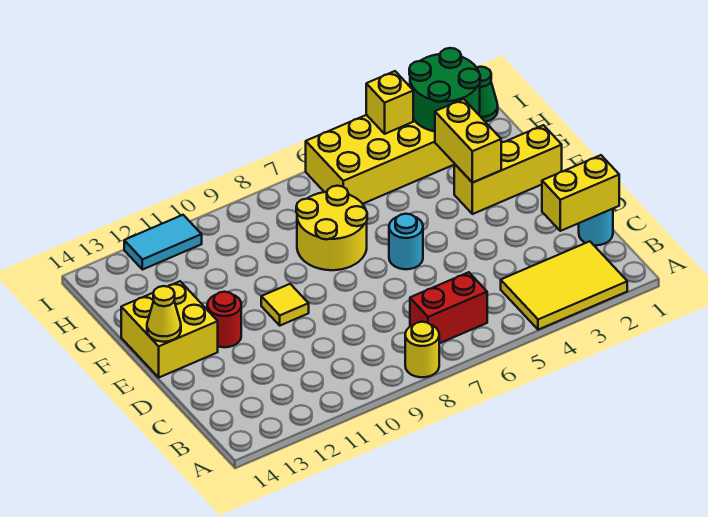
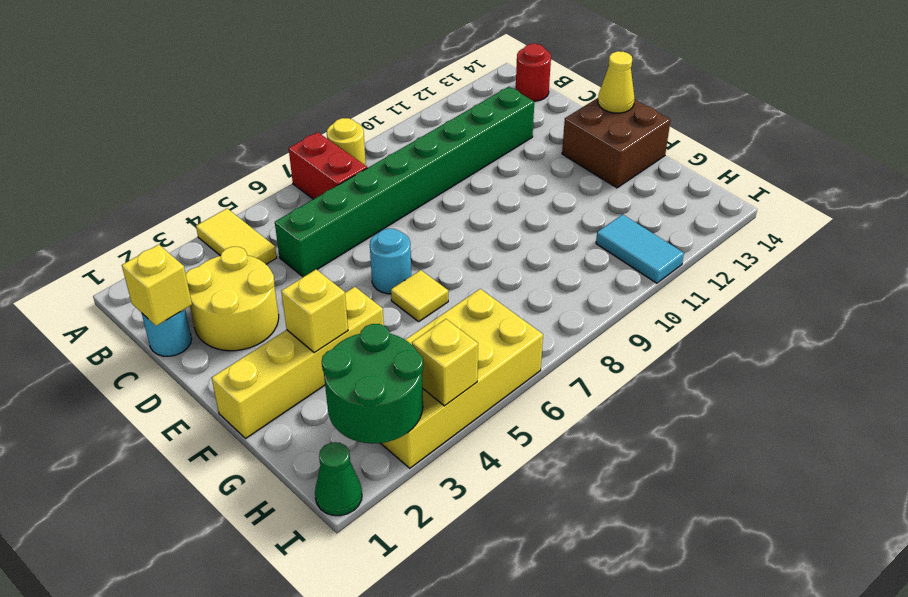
yellow 2x3 tile [501,241,627,330] -> yellow 1x2 tile [196,208,277,264]
red 1x2 brick [410,272,487,343] -> red 1x2 brick turned to [289,132,367,199]
yellow 1x2 brick [542,155,619,231] -> yellow 1x1 brick [122,244,192,326]
none -> green 1x8 brick [275,87,534,277]
yellow 1x1 tile [261,284,309,325] -> yellow 1x1 tile moved to [391,270,448,322]
red 1x1 round brick [207,292,241,347] -> red 1x1 round brick moved to [516,44,551,101]
yellow 2x2 brick [121,281,218,377] -> brown 2x2 brick [562,98,671,188]
yellow 1x3 brick [454,125,562,214] -> yellow 1x4 brick [211,287,384,439]
yellow 1x2 brick [435,99,501,183] -> yellow 1x1 brick [281,269,348,353]
yellow 2x2 round brick [296,186,367,270] -> yellow 2x2 round brick moved to [186,247,279,351]
cyan 1x2 tile [124,215,202,270] -> cyan 1x2 tile turned to [596,214,684,283]

